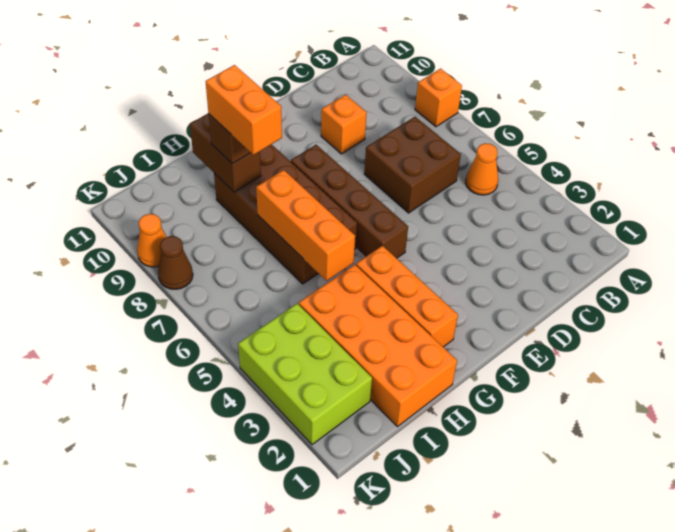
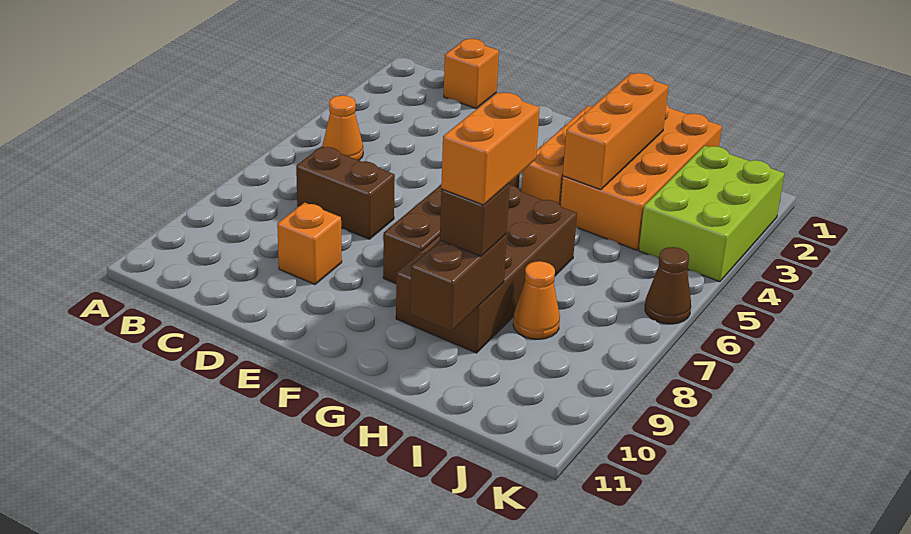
orange 1x1 brick [415,69,462,127] -> orange 1x1 brick moved to [444,39,499,108]
brown 2x2 brick [364,117,461,213] -> brown 1x2 brick [296,147,395,239]
orange 1x3 brick [256,170,355,281] -> orange 1x3 brick moved to [563,73,668,190]
brown 1x1 cone [158,236,193,289] -> brown 1x1 cone moved to [645,247,691,324]
orange 1x1 cone [137,214,166,267] -> orange 1x1 cone moved to [513,261,560,339]

